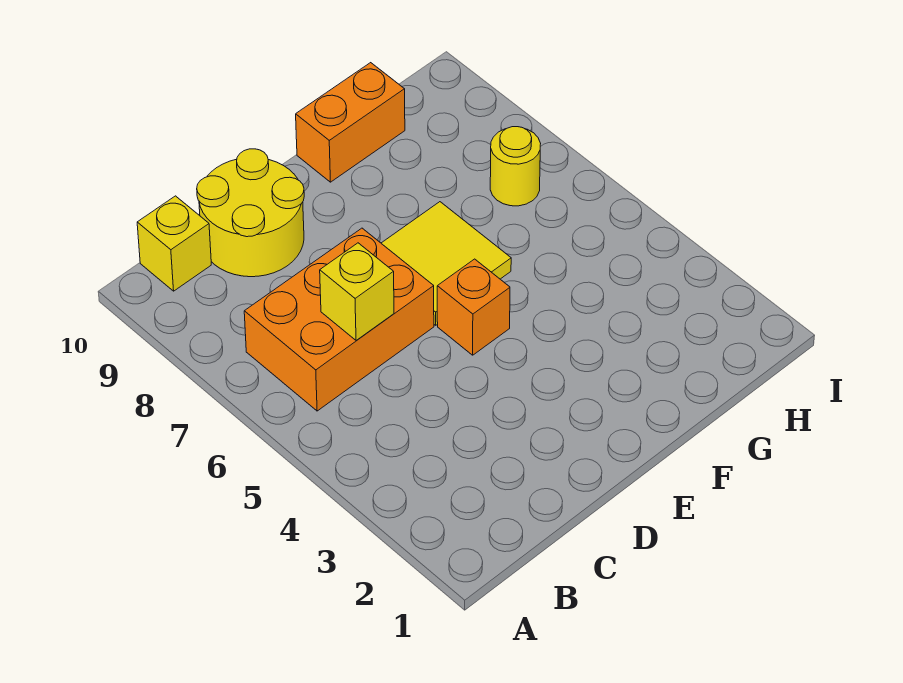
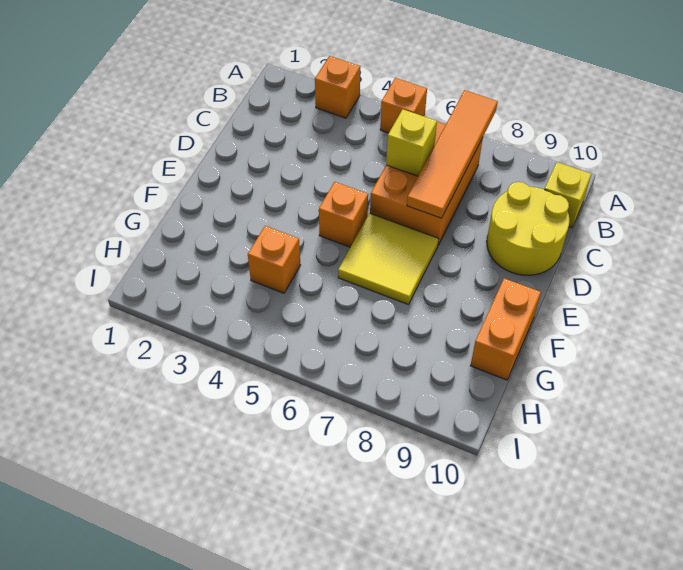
none -> orange 1x1 brick [315,56,360,118]
none -> orange 1x1 brick [380,78,427,133]
none -> orange 1x4 tile [407,90,498,218]
none -> orange 1x1 brick [248,226,300,293]
yellow 1x1 round brick [490,127,541,206] -> none

